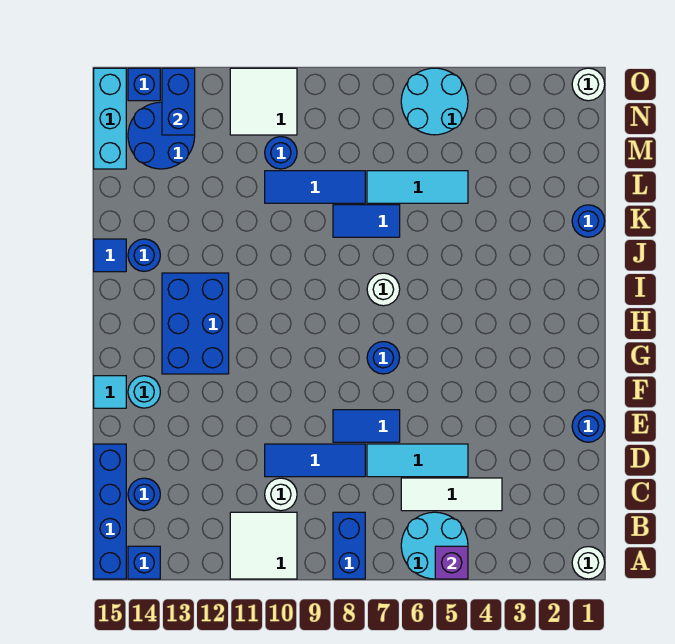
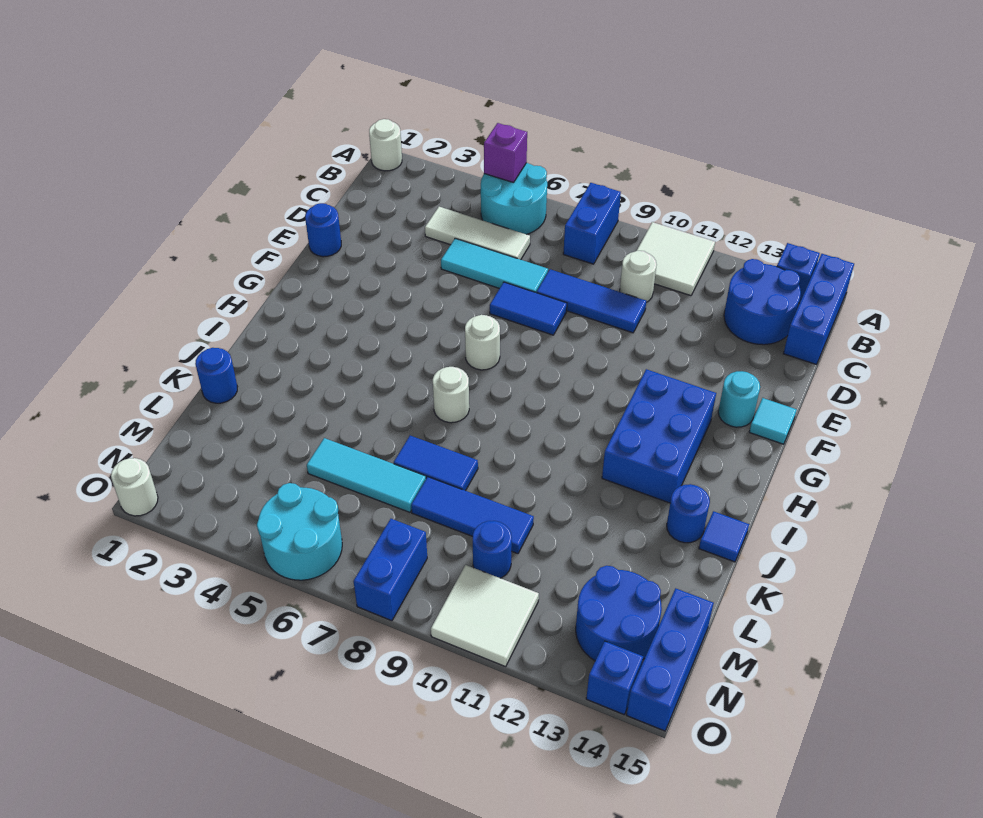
blue 1x4 brick [94,444,126,579] -> blue 1x3 brick [783,254,854,365]
blue 1x1 round brick [128,478,160,511] -> blue 2x2 round brick [724,259,801,345]
blue 1x1 round brick [367,342,400,374] -> white 1x1 round brick [465,315,500,370]
cyan 1x3 brick [94,68,126,169] -> blue 1x3 brick [627,588,714,731]
blue 1x2 brick [162,68,195,135] -> blue 1x2 brick moved to [353,519,427,621]

